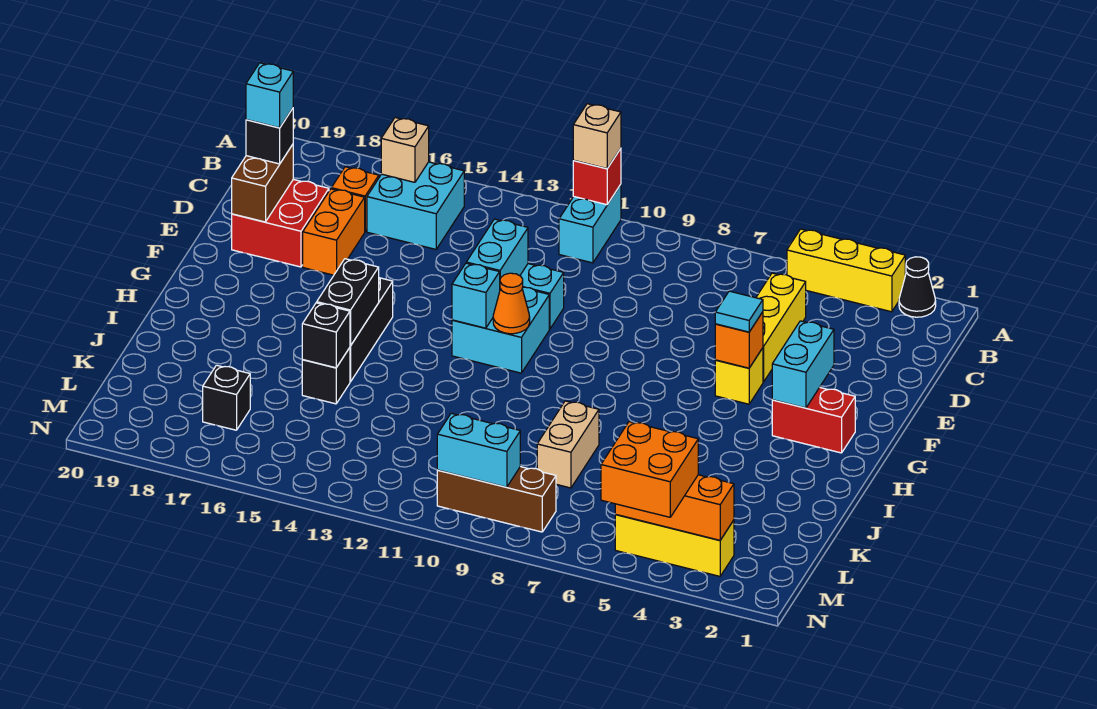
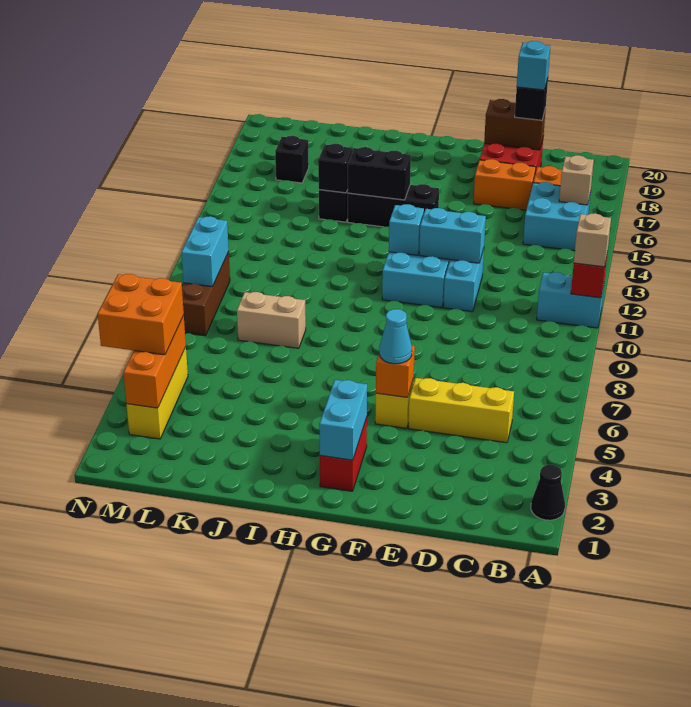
yellow 1x3 brick [787,229,905,312] -> none
cyan 1x2 brick [772,321,834,408] -> cyan 1x2 brick turned to [319,380,367,460]
cyan 1x1 tile [715,291,763,332] -> cyan 1x1 cone [379,309,412,364]
orange 1x1 cone [493,273,530,334] -> none

